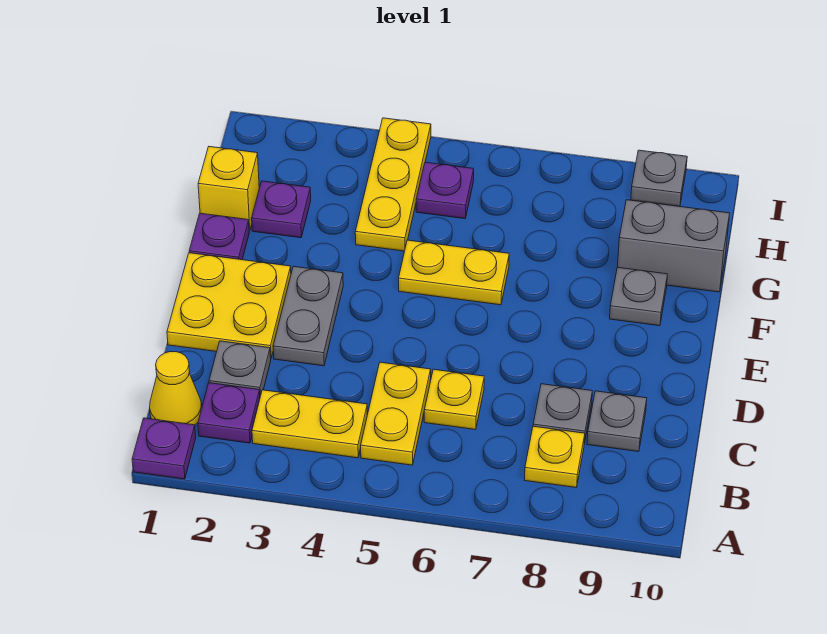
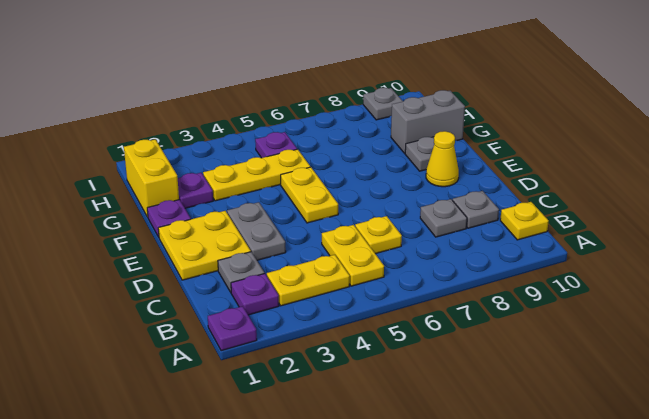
yellow 1x1 cone [150,352,202,425] -> yellow 1x1 cone moved to [426,131,459,187]
yellow 1x1 plate [525,426,585,487] -> yellow 1x1 plate moved to [500,202,549,240]
yellow 1x2 plate [399,240,509,305] -> yellow 1x2 plate turned to [281,167,338,223]
yellow 1x1 brick [198,147,259,231] -> yellow 1x2 brick [124,139,179,217]
yellow 1x3 plate [355,118,431,251] -> yellow 1x3 plate turned to [203,149,310,201]

